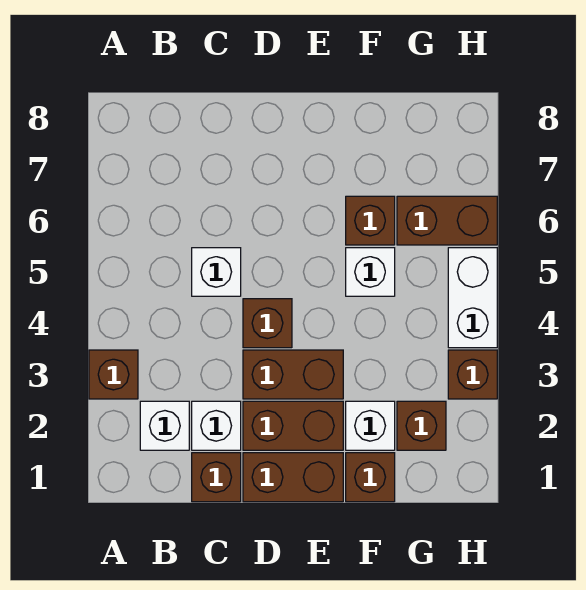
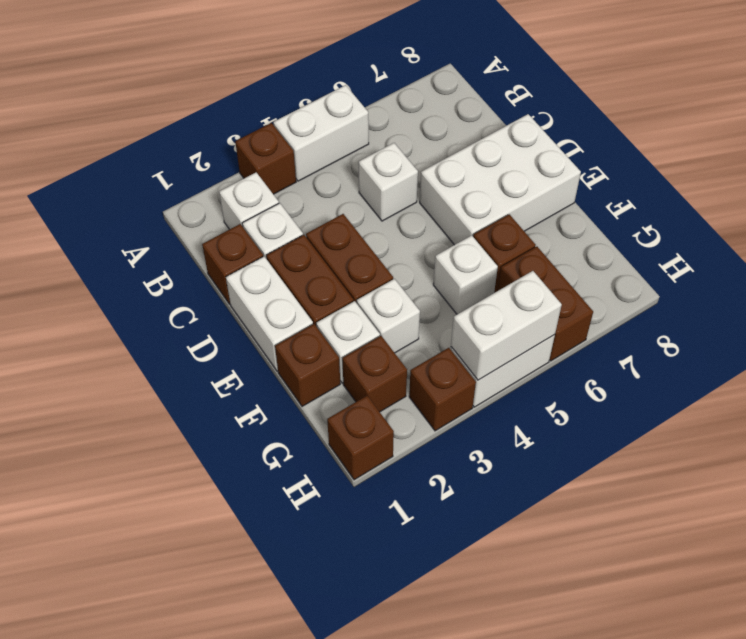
none -> white 1x2 brick [273,85,369,181]
brown 1x2 brick [243,453,343,502] -> white 1x2 brick [226,256,313,371]
brown 1x1 brick [243,299,292,348] -> brown 1x1 brick moved to [327,396,394,480]
none -> white 2x3 brick [420,114,581,245]
none -> white 1x1 brick [357,279,420,353]
none -> white 1x2 brick [451,271,562,380]

